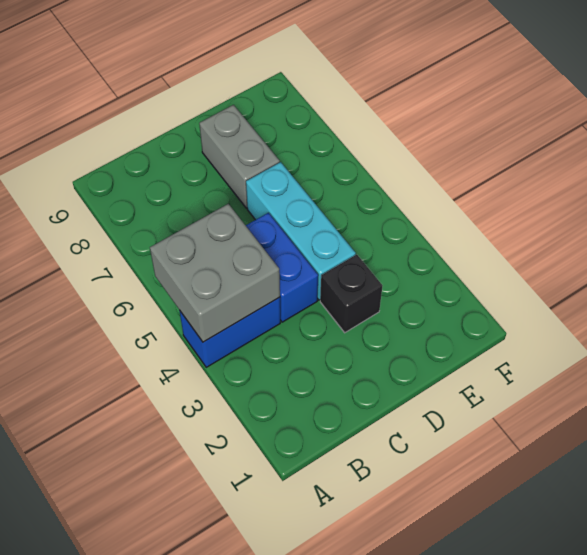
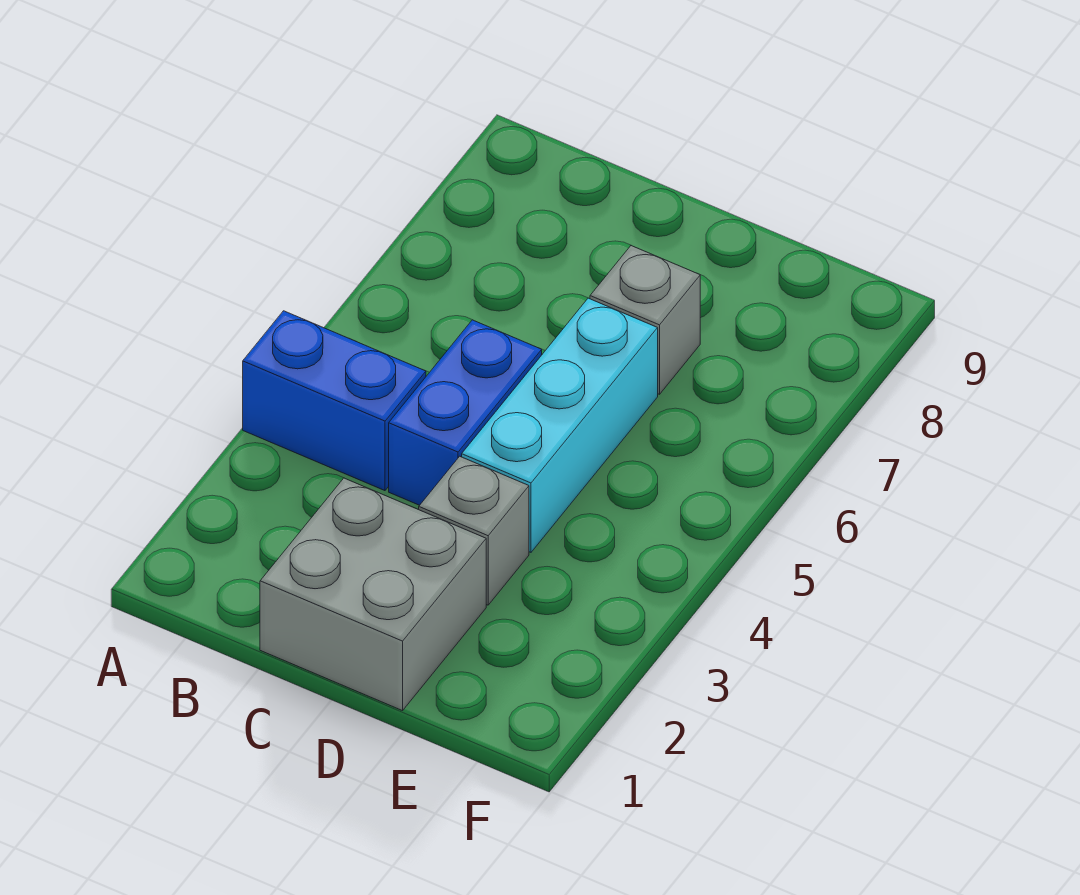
grey 2x2 brick [150,204,280,342] -> grey 2x2 brick moved to [260,478,486,711]
black 1x1 brick [320,255,382,333] -> grey 1x1 brick [419,456,529,605]
grey 1x2 brick [199,105,280,208] -> grey 1x1 brick [590,246,700,394]

